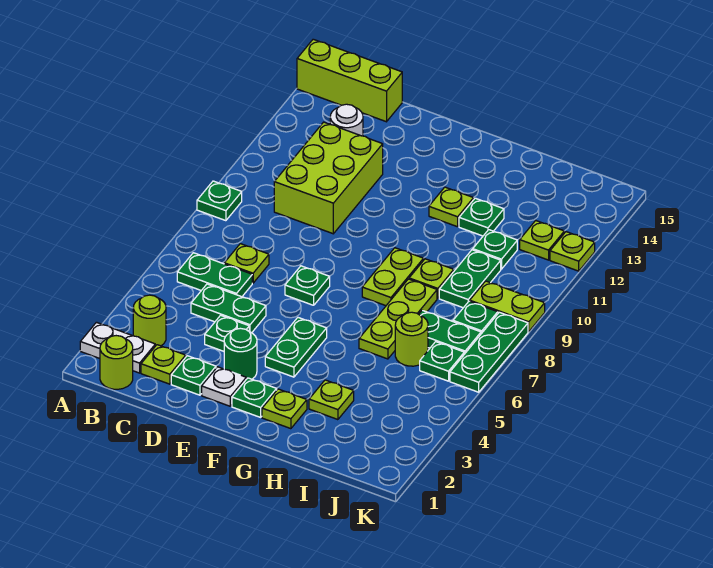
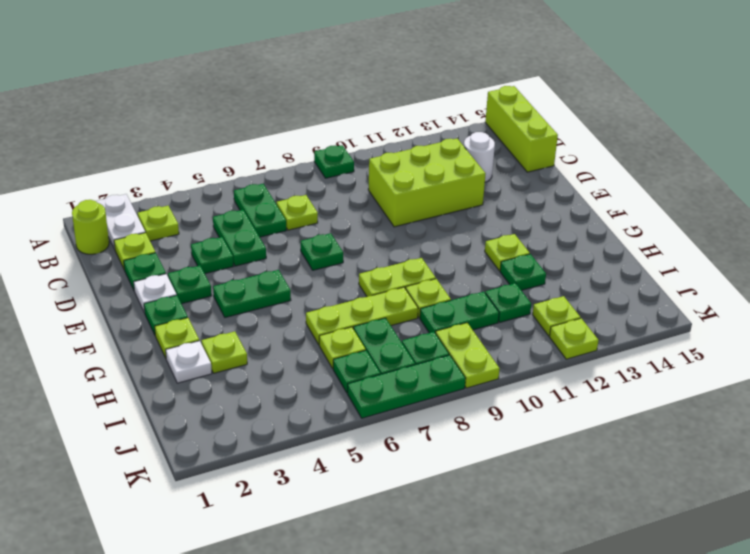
lime 1x1 round brick [133,295,166,346] -> lime 1x1 plate [138,206,179,241]
green 1x1 round brick [224,328,257,379] -> green 1x1 plate [168,266,212,304]
none -> white 1x1 plate [166,341,212,383]
lime 1x1 round brick [395,312,428,366] -> lime 1x1 plate [319,327,366,368]

